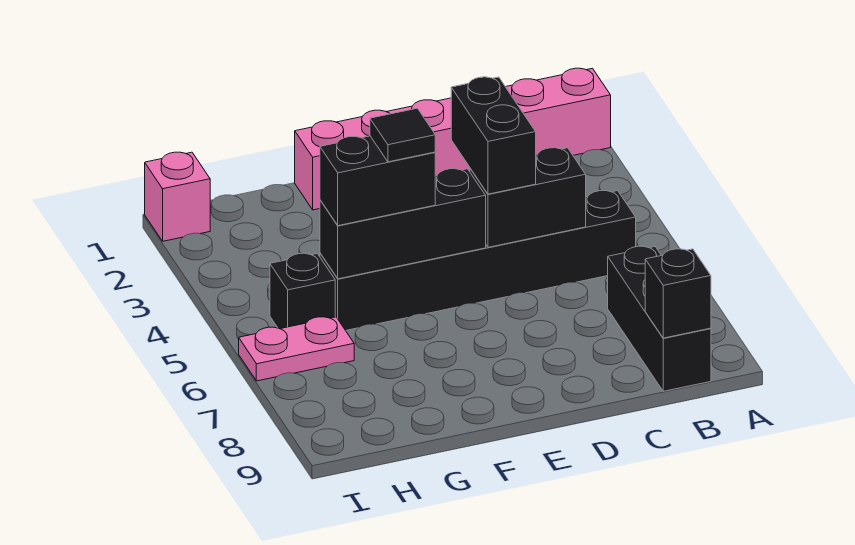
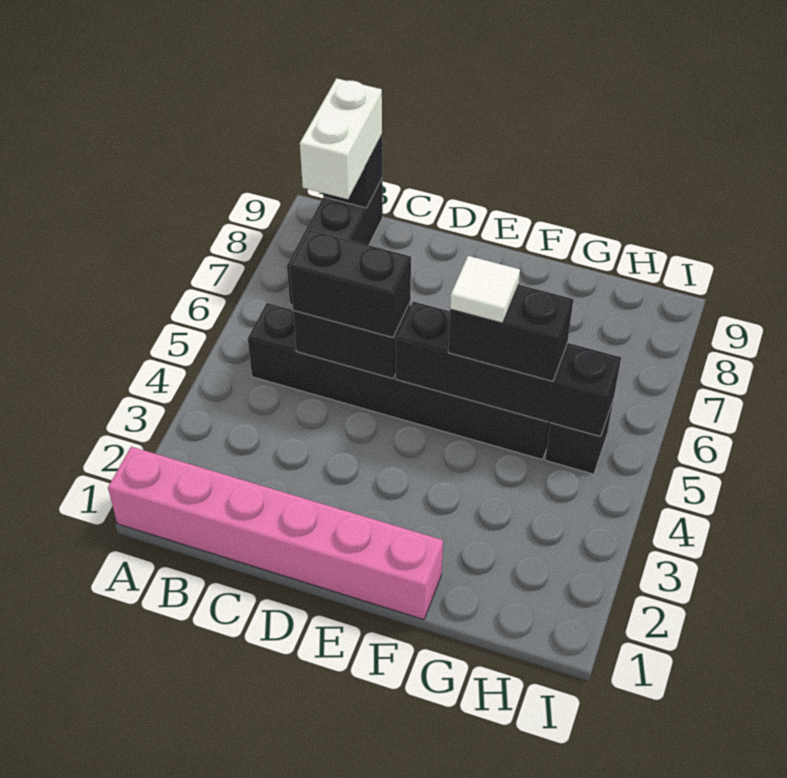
none -> white 1x2 brick [300,78,382,199]
black 1x2 brick [451,77,536,194] -> black 1x2 brick turned to [290,230,411,338]
black 1x3 brick [320,169,486,279] -> black 1x4 brick [396,301,621,437]
black 1x1 tile [370,108,435,162] -> white 1x1 tile [450,256,520,323]
pink 1x2 plate [239,317,354,381] -> none
pink 1x1 brick [145,152,210,241] -> none

